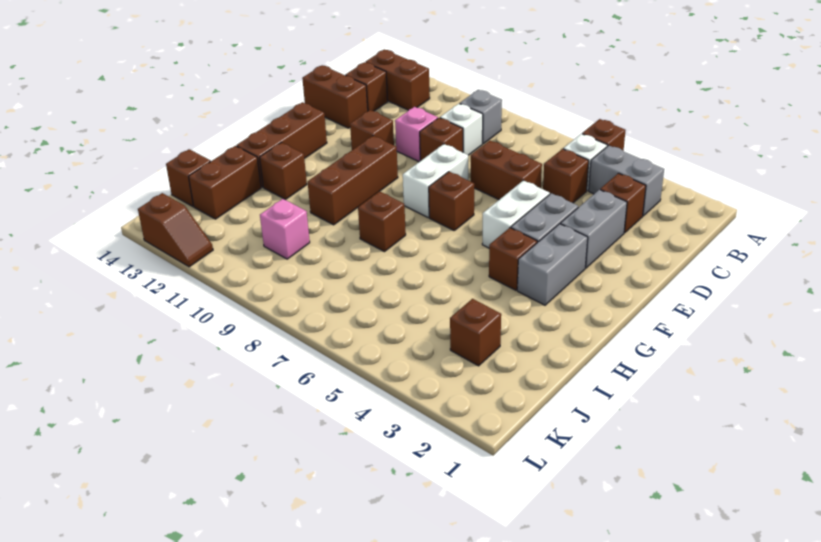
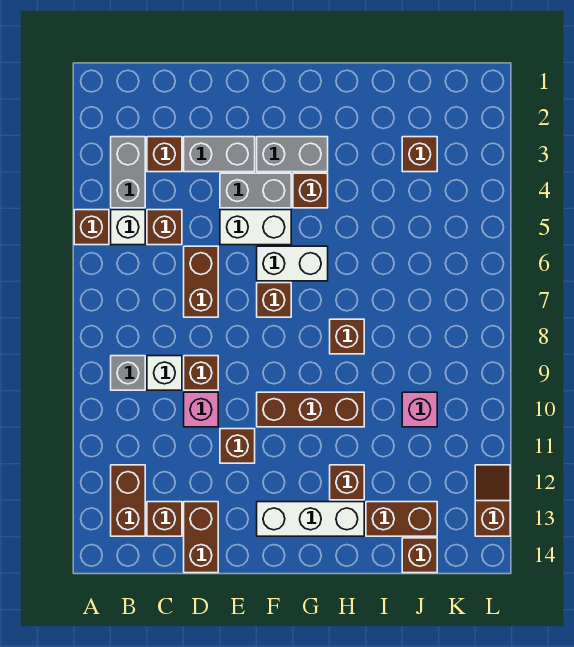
white 1x2 brick [403,144,468,217] -> white 1x2 brick moved to [257,246,328,281]
brown 1x3 brick [236,102,327,187] -> white 1x3 brick [257,502,364,536]

